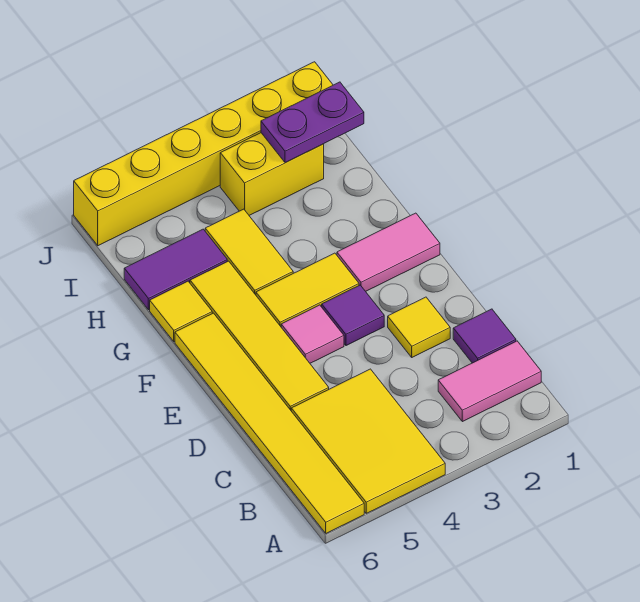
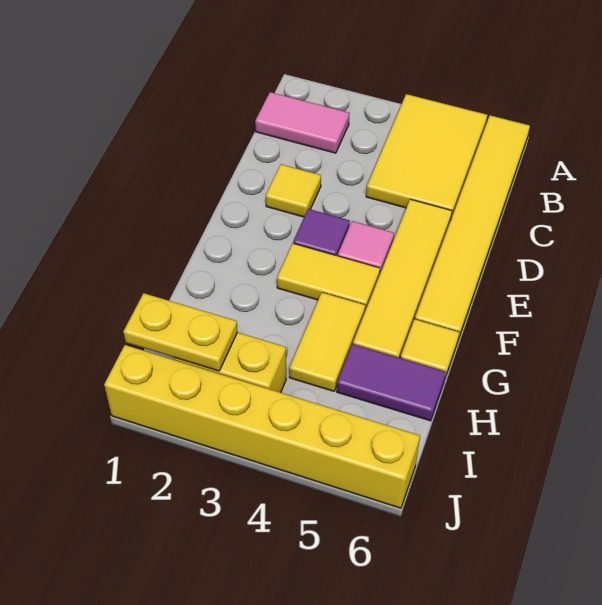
purple 1x1 tile [453,309,516,363] -> none
pink 1x2 tile [337,213,440,291] -> none
purple 1x2 plate [261,82,364,163] -> yellow 1x2 plate [123,293,238,371]

